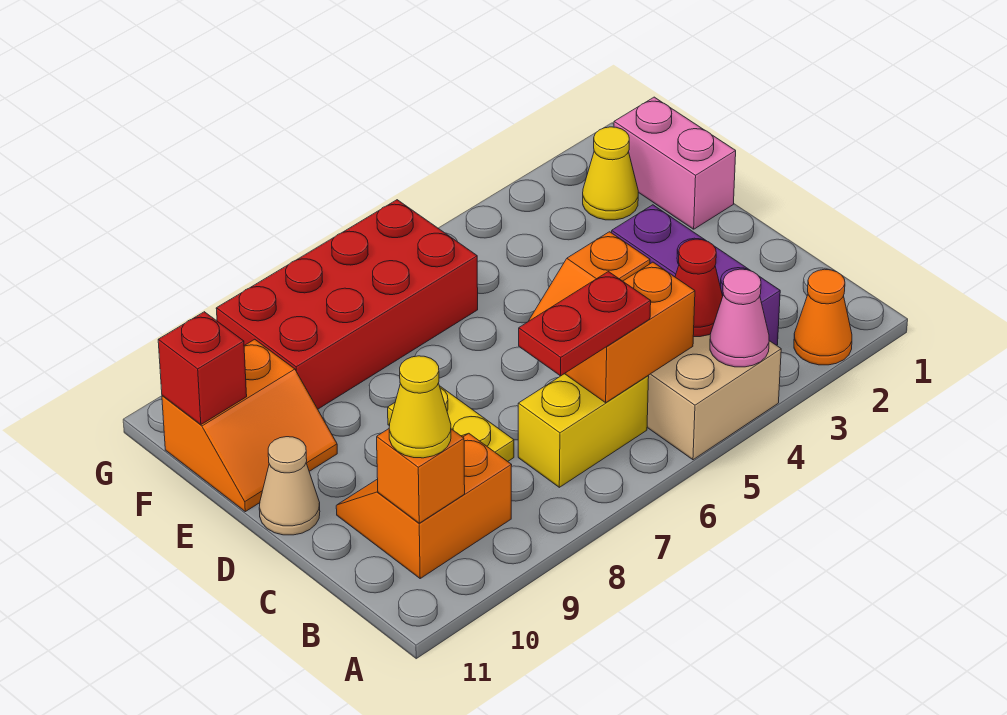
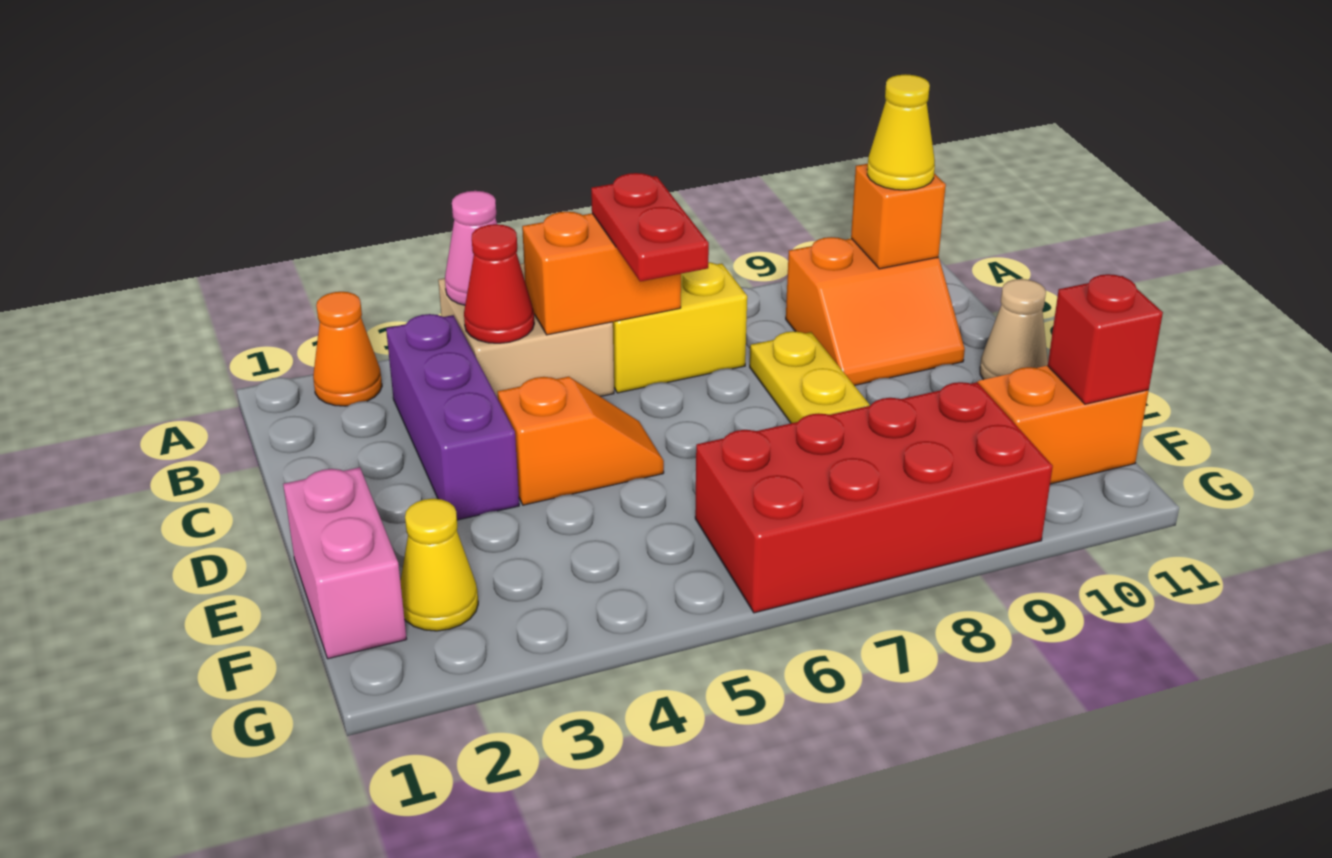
red 1x2 plate [519,272,651,376] -> red 1x2 plate turned to [591,173,709,281]

